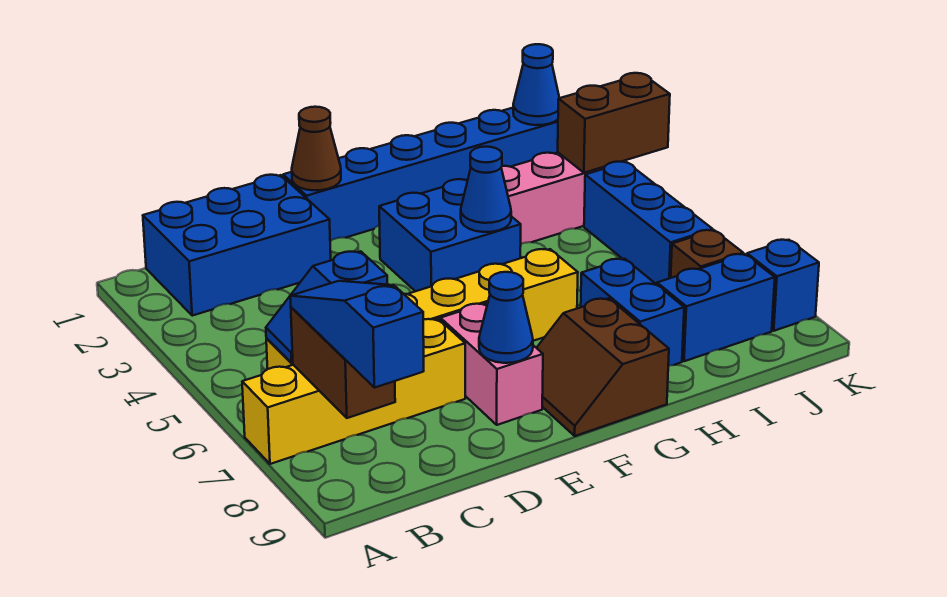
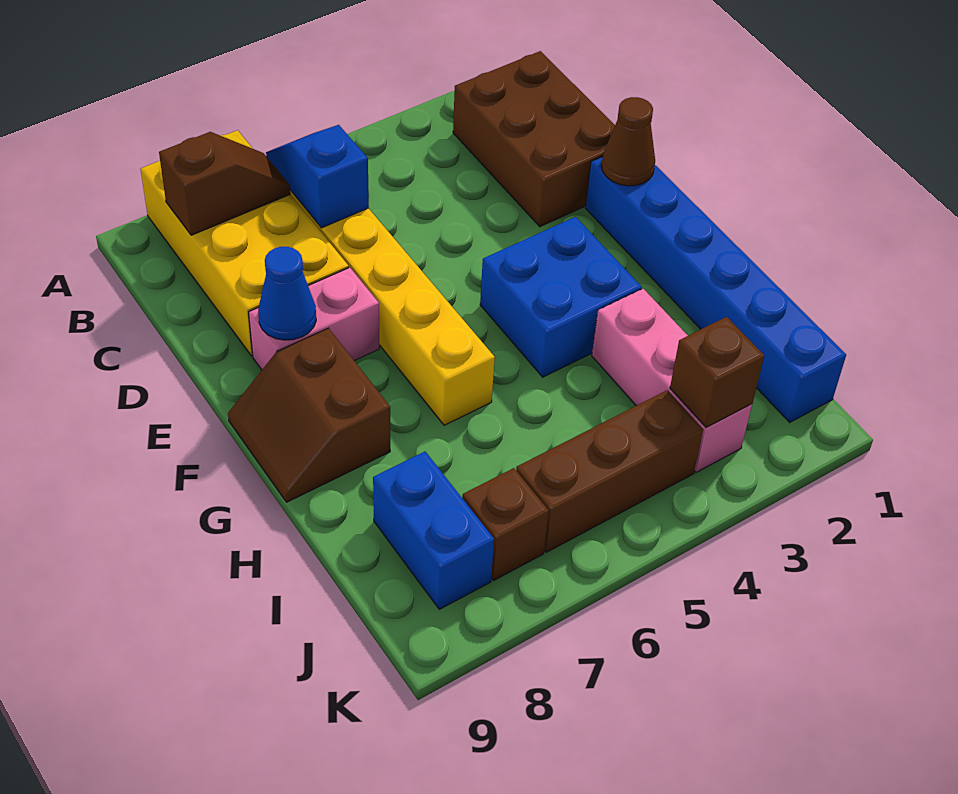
yellow 1x4 brick [242,319,465,464] -> yellow 2x4 brick [141,130,349,356]
blue 2x3 brick [143,175,331,316] -> brown 2x3 brick [453,51,615,227]
brown 1x2 brick [291,307,395,418] -> brown 1x2 slope [159,132,291,235]
blue 1x3 slope [290,281,424,388] -> none
brown 2x2 slope [537,298,669,436] -> brown 2x2 slope turned to [228,328,390,502]
blue 1x1 cone [461,147,511,232] -> none
blue 1x2 brick [581,259,684,366] -> none
blue 1x1 cone [513,44,559,125] -> none
brown 1x2 brick [558,73,670,173] -> brown 1x1 brick [670,317,764,427]
blue 1x3 brick [584,162,713,285] -> brown 1x3 brick [516,390,703,553]
blue 1x1 brick [747,240,819,331] -> none

